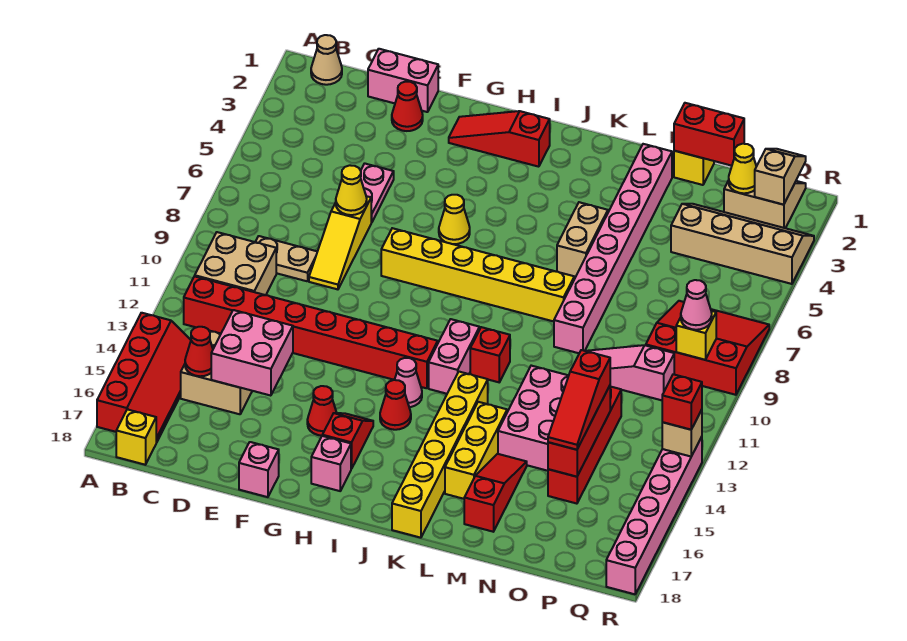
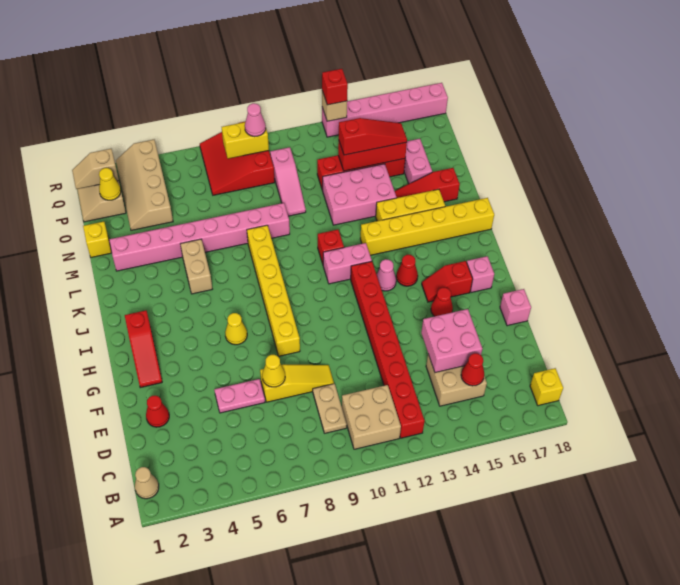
red 2x4 slope [97,313,191,442] -> none
pink 1x2 brick [368,49,438,112] -> pink 1x2 brick moved to [404,139,432,184]
tan 1x2 brick [557,202,608,277] -> tan 1x2 brick turned to [181,239,212,294]
red 1x2 brick [674,103,744,166] -> none
yellow 1x1 brick [676,311,716,360] -> yellow 1x2 brick [222,122,269,159]

